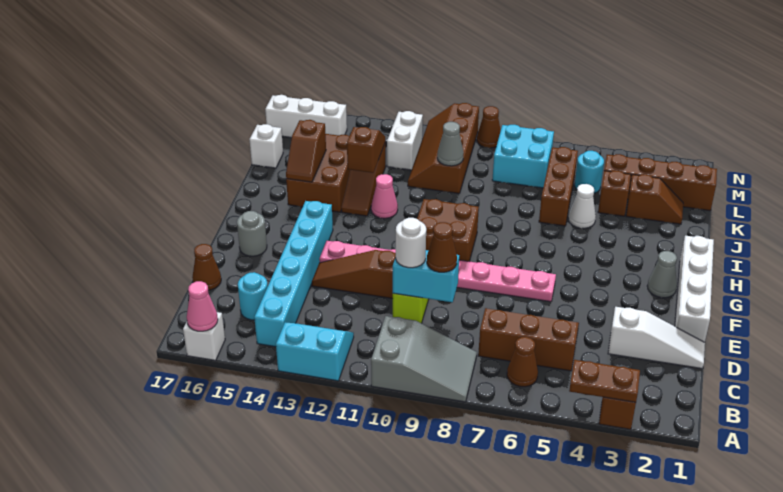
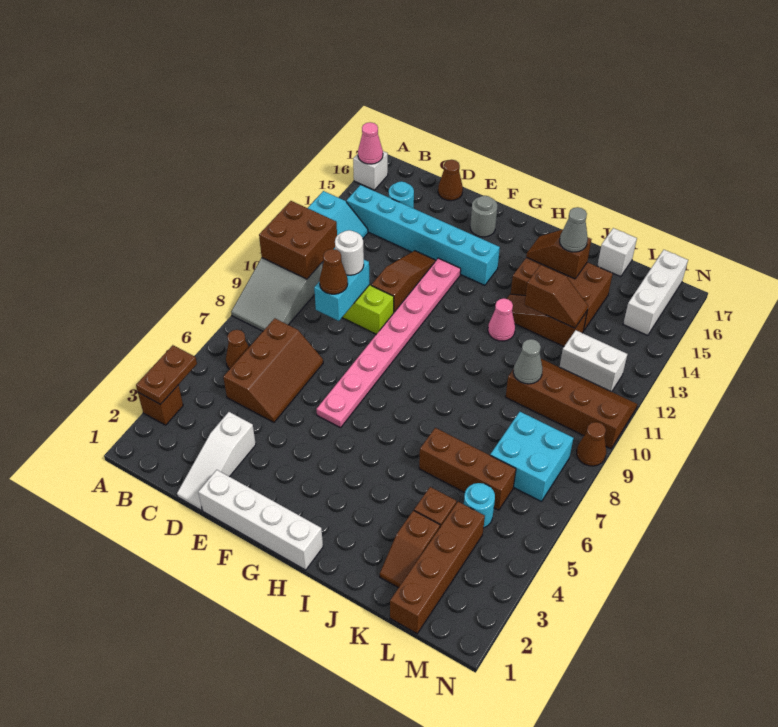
grey 1x1 cone [647,251,677,298] -> grey 1x1 cone moved to [560,207,588,252]
brown 2x2 brick [417,199,479,261] -> brown 2x2 brick moved to [259,201,337,279]
white 1x1 cone [569,184,596,228] -> none

